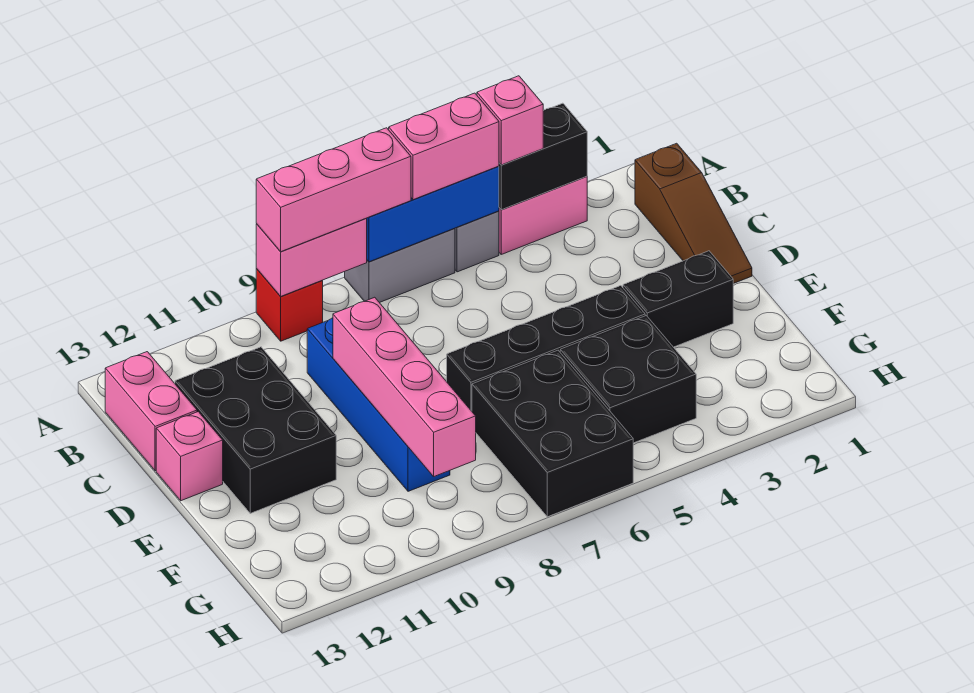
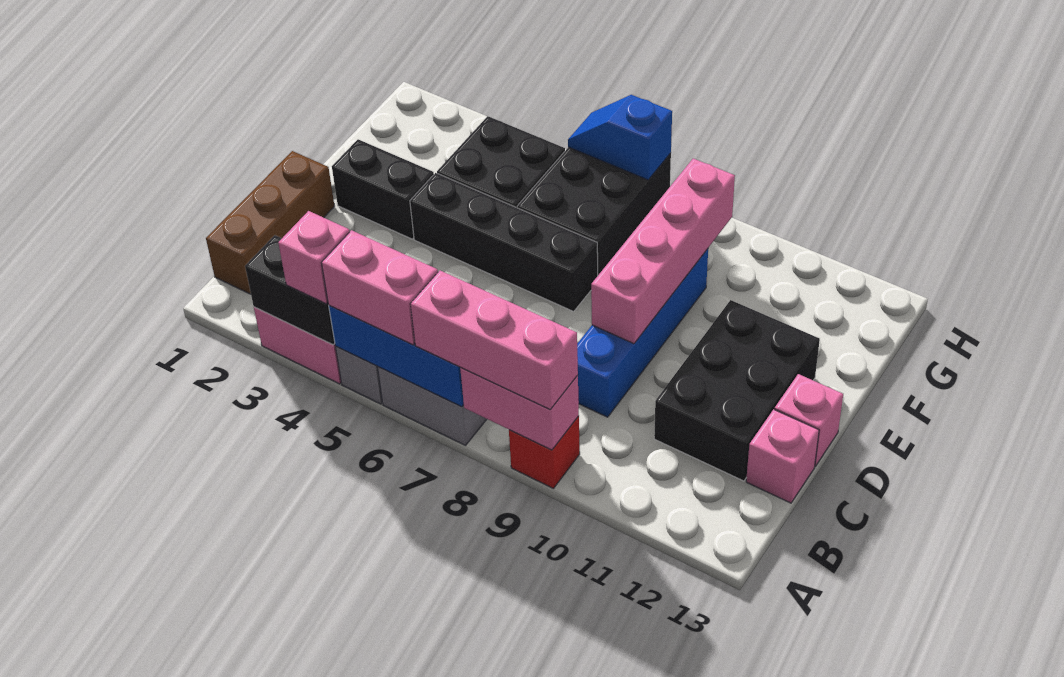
brown 1x3 slope [635,143,752,284] -> brown 1x3 brick [206,151,334,294]
pink 1x2 brick [105,352,197,471] -> pink 1x1 brick [746,409,819,503]
none -> blue 1x2 slope [568,95,672,180]

